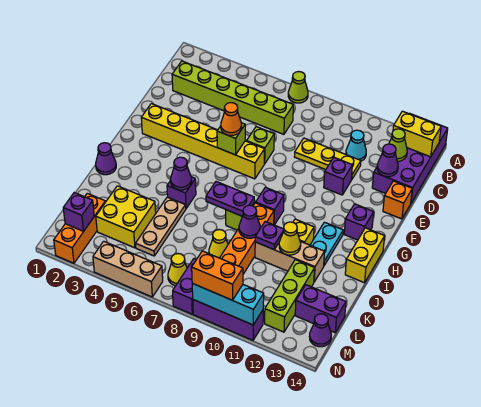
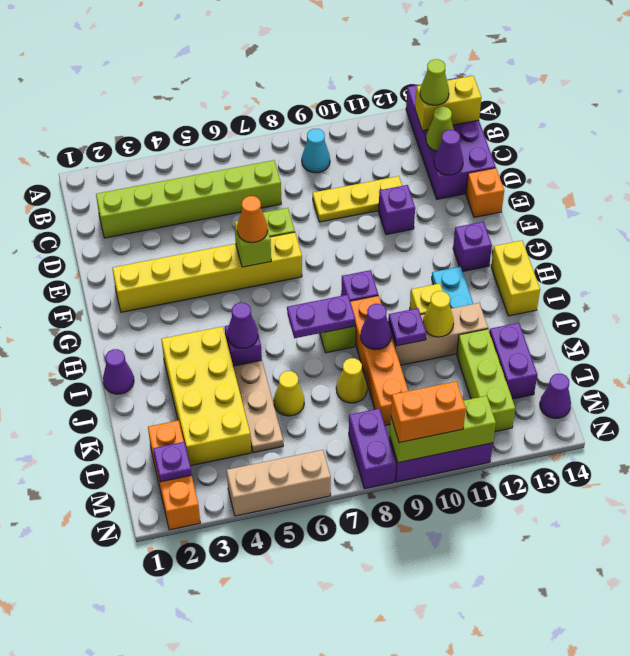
lime 1x1 cone [288,72,308,103] -> lime 1x1 cone moved to [420,59,449,105]
cyan 1x1 cone [346,130,366,161] -> cyan 1x1 cone moved to [302,129,330,173]
yellow 2x2 brick [96,186,156,248] -> yellow 2x4 brick [161,327,251,466]
purple 1x2 brick [295,285,346,333] -> purple 1x2 brick turned to [489,323,537,399]
purple 1x1 brick [63,193,94,231] -> purple 1x1 plate [153,442,192,482]
yellow 1x1 cone [168,254,187,286] -> yellow 1x1 cone moved to [274,371,304,416]
cyan 1x3 brick [192,283,264,325] -> lime 1x3 brick [390,396,496,463]

